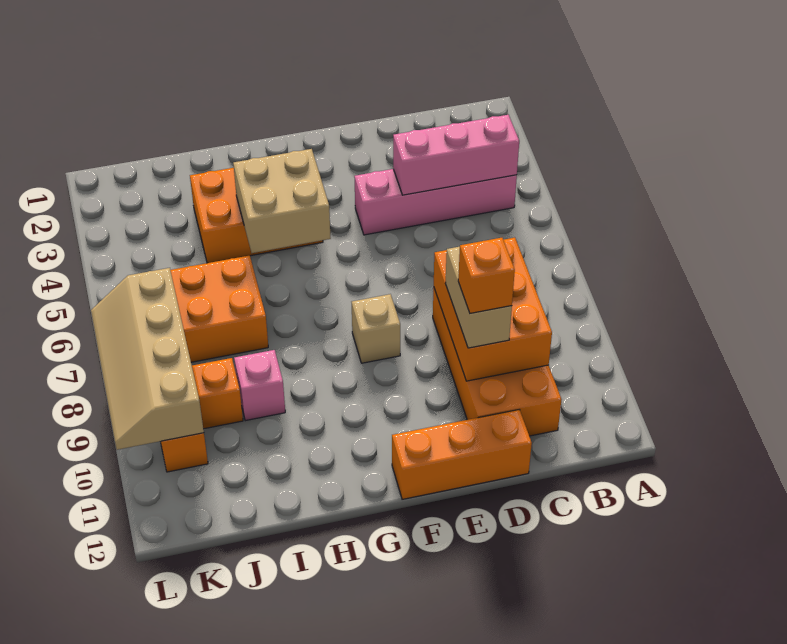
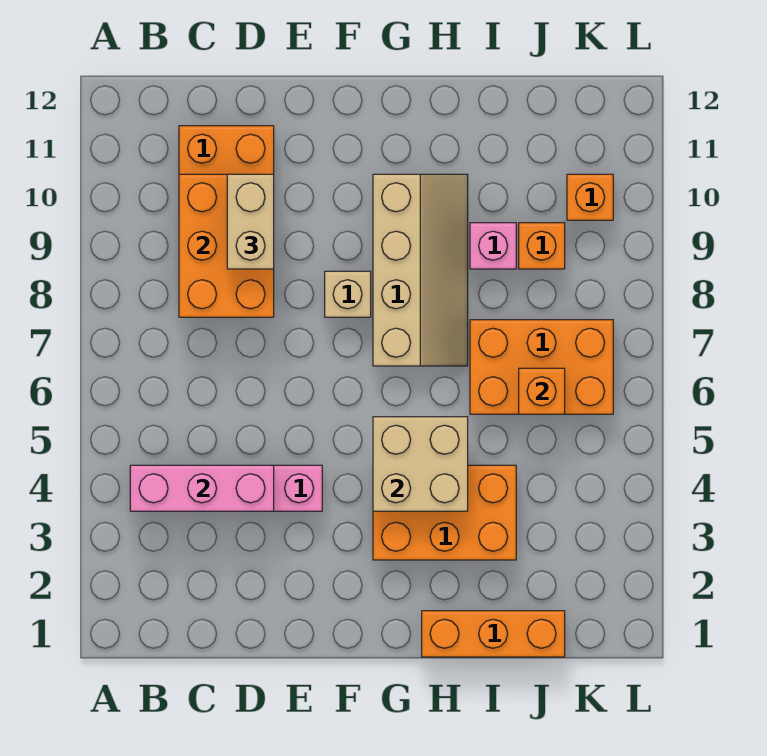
orange 1x1 brick [458,238,515,313] -> orange 1x1 brick moved to [519,368,565,414]
orange 1x3 brick [392,410,532,499] -> orange 1x3 brick moved to [422,611,565,657]
tan 2x4 slope [91,268,204,450] -> tan 2x4 slope moved to [373,174,468,366]

